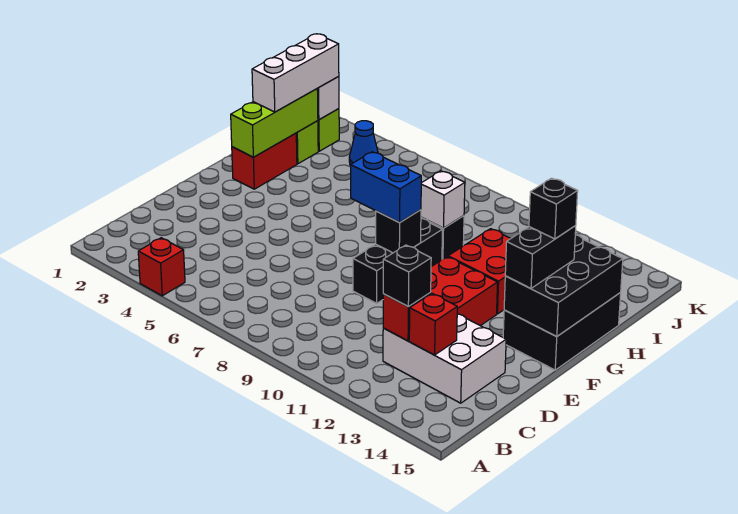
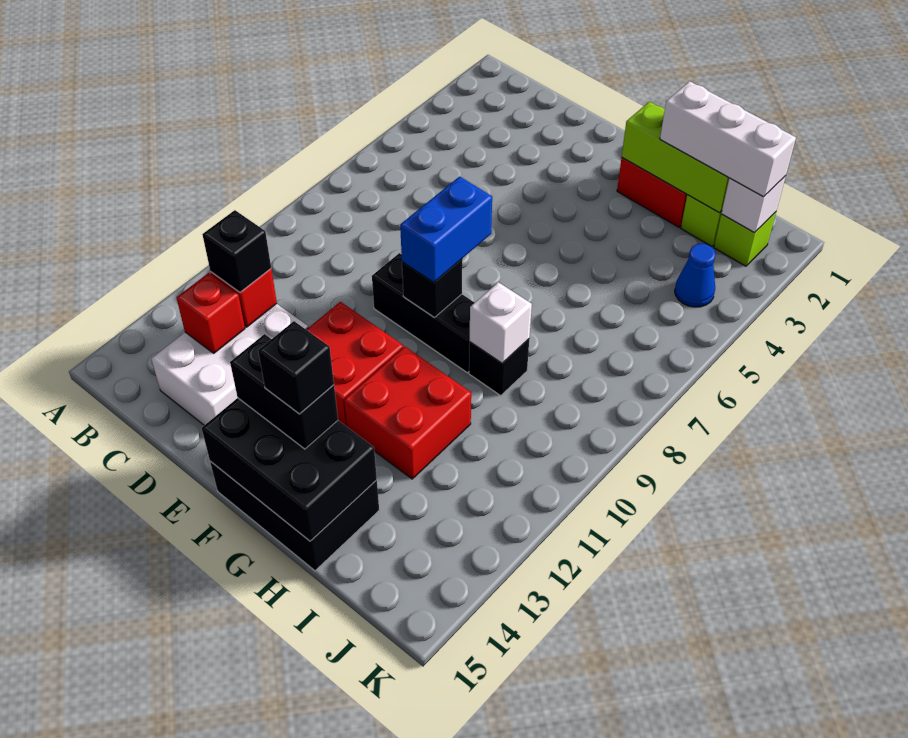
red 1x1 brick [138,238,185,296] -> none

